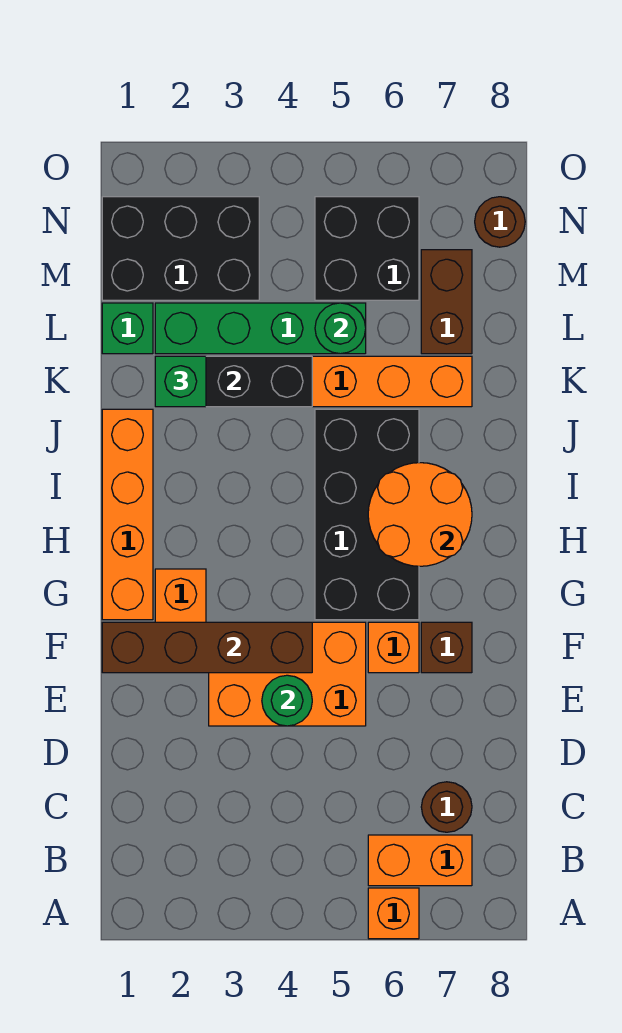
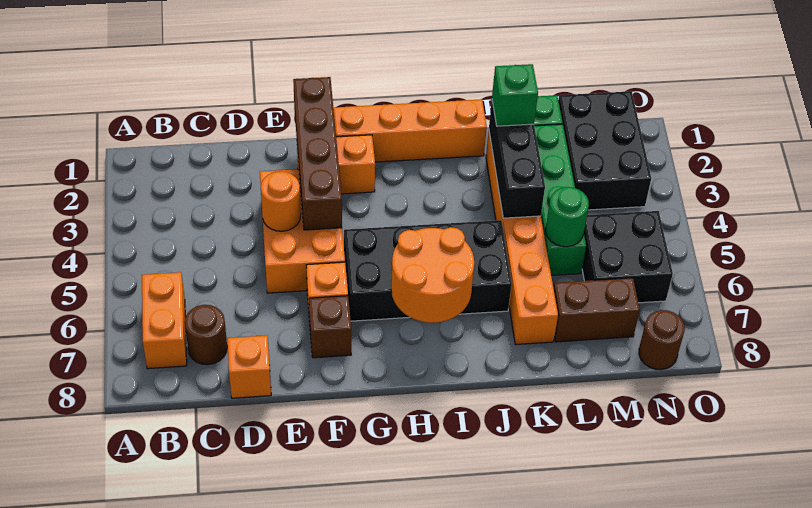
orange 1x1 brick [368,888,419,939] -> orange 1x1 brick moved to [227,335,271,398]
green 1x1 round brick [262,675,312,726] -> orange 1x1 round brick [261,172,301,231]

